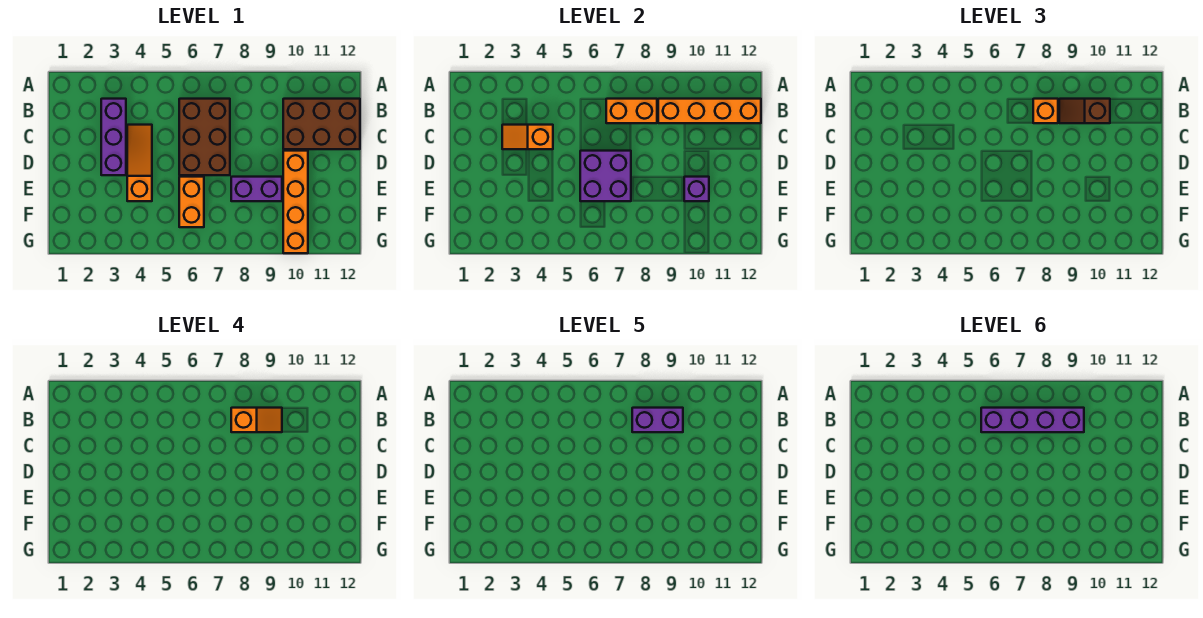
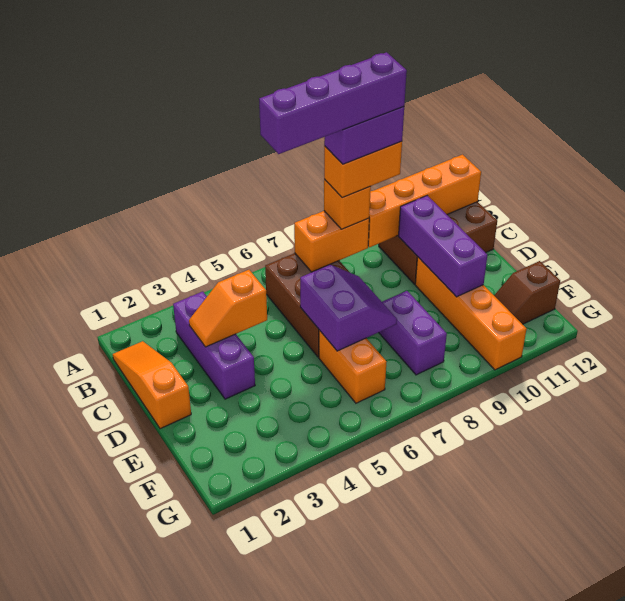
orange 1x2 slope [231,408,282,432] -> orange 1x2 brick [324,141,402,198]
brown 1x2 slope [1059,99,1110,123] -> brown 1x2 slope moved to [494,261,560,324]
orange 1x3 slope [127,125,152,201] -> orange 1x3 slope moved to [113,341,191,429]
purple 2x2 brick [580,151,631,201] -> purple 2x2 slope [300,265,397,351]
purple 1x2 brick [231,177,282,201] -> purple 1x2 brick turned to [379,291,447,375]
purple 1x1 brick [684,177,709,201] -> purple 1x3 brick [399,196,487,297]

